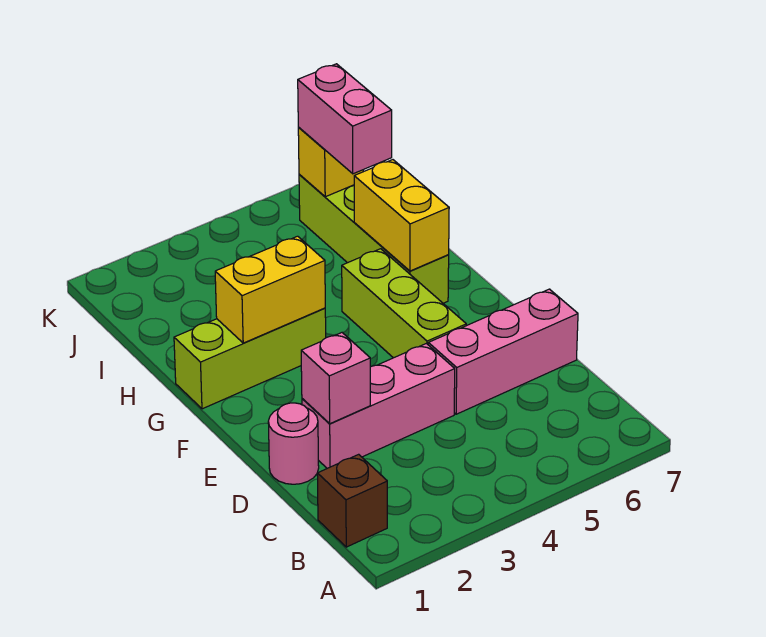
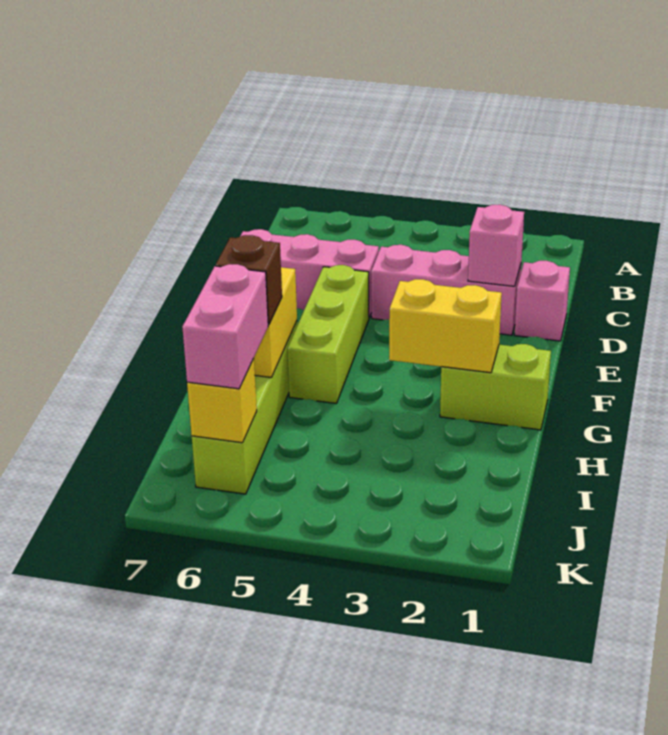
brown 1x1 brick [317,454,387,547] -> brown 1x1 brick moved to [216,235,282,325]
pink 1x1 round brick [268,403,319,484] -> pink 1x1 brick [514,261,570,341]
lime 1x3 brick [174,308,326,409] -> lime 1x2 brick [440,344,551,430]

